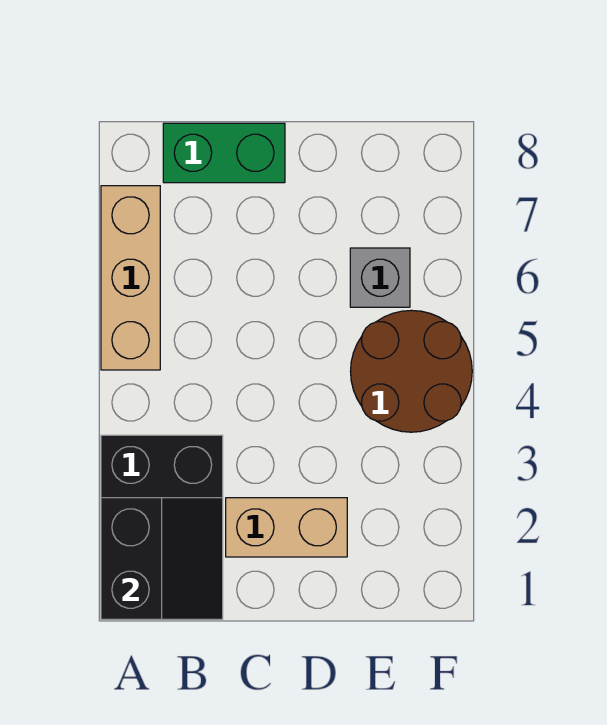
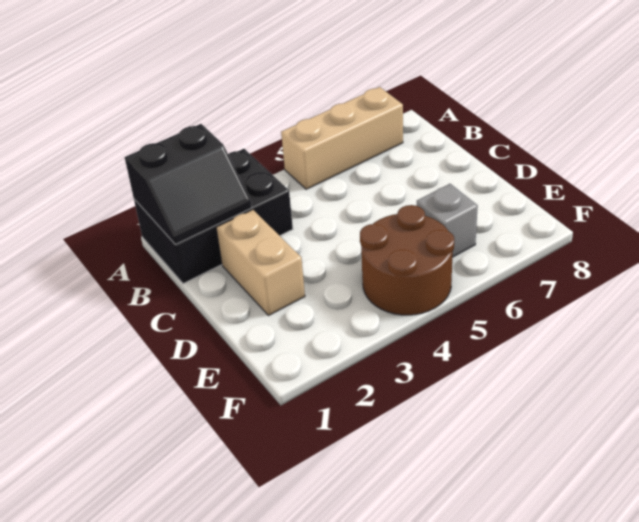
green 1x2 brick [163,123,285,183] -> none

